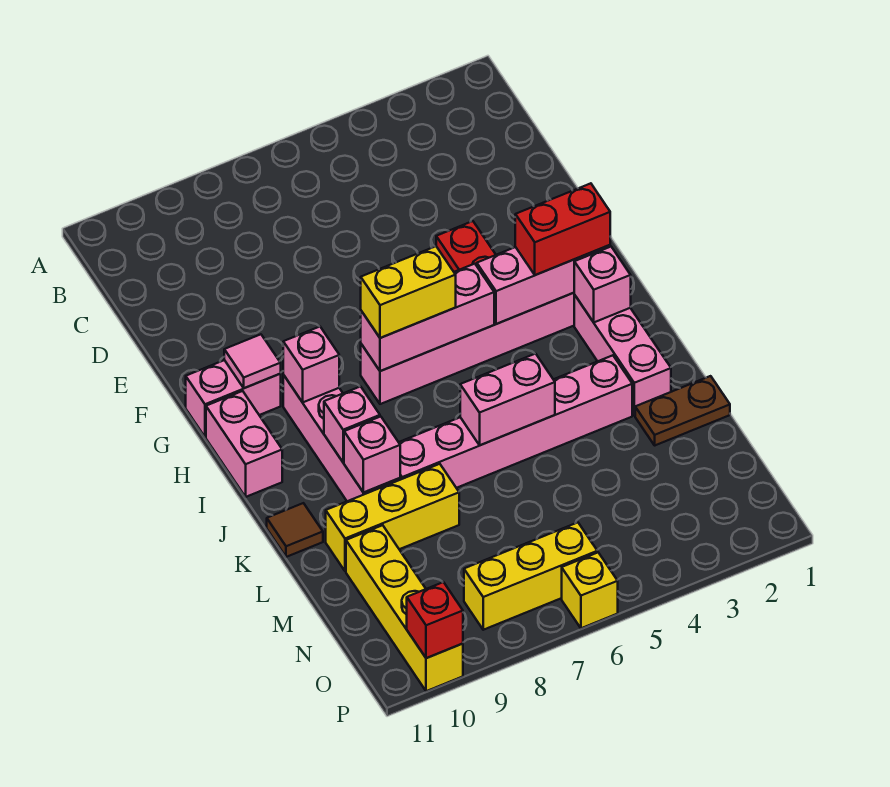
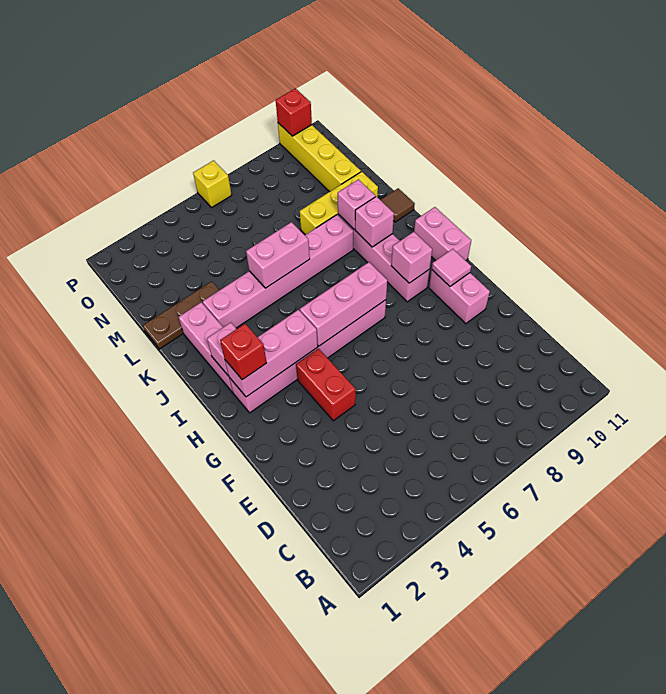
pink 1x2 brick [186,360,281,437] -> pink 1x2 brick turned to [429,270,490,324]
red 1x2 brick [515,183,610,275] -> red 1x1 brick [220,324,267,380]
yellow 1x2 brick [361,246,456,338] -> none
brown 1x2 plate [635,376,730,445] -> brown 1x3 plate [143,281,219,349]
yellow 1x3 brick [464,523,597,630] -> none

